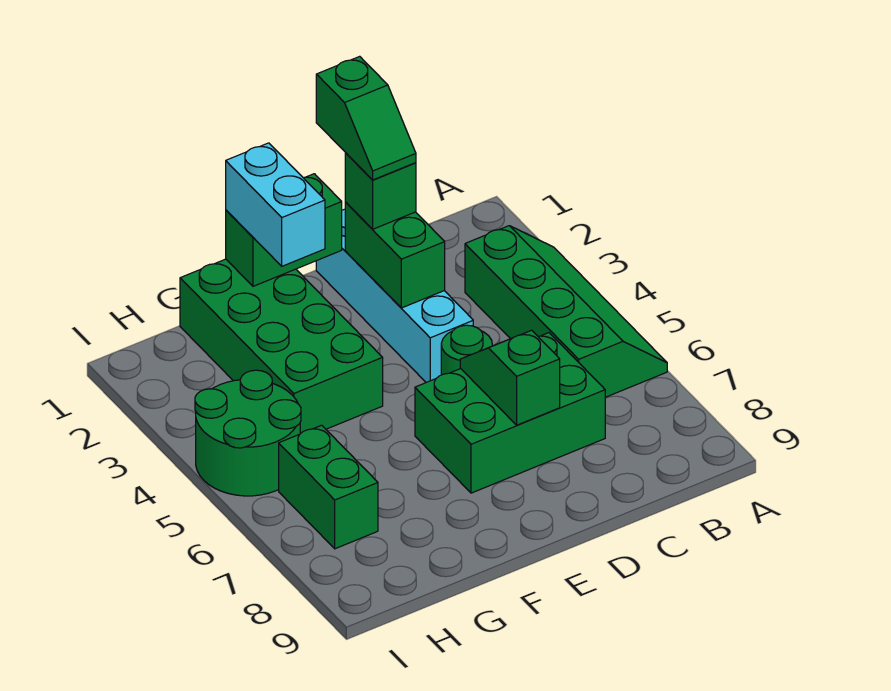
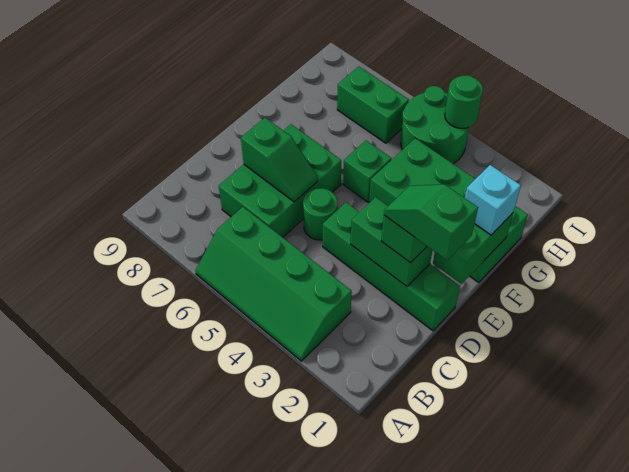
cyan 1x4 brick [316,209,473,382] -> green 1x4 brick [323,203,460,331]
cyan 1x2 brick [226,143,325,266] -> cyan 1x1 brick [465,165,521,235]
none -> green 1x1 brick [343,141,391,202]
none -> green 1x1 round brick [445,76,483,128]

